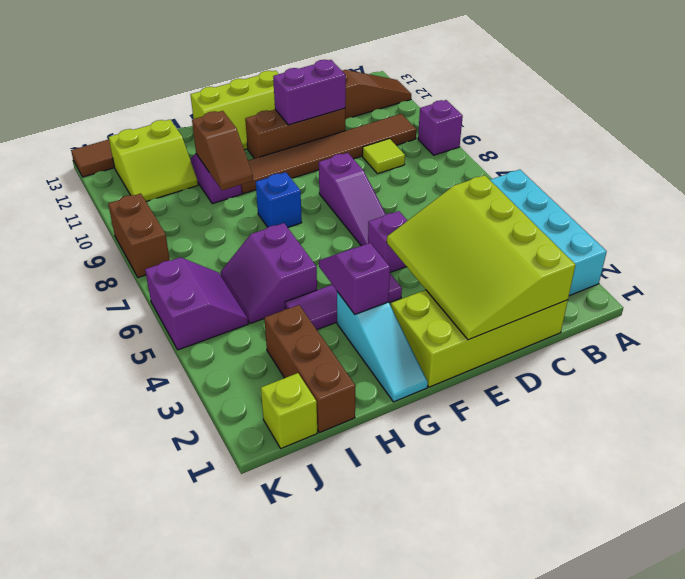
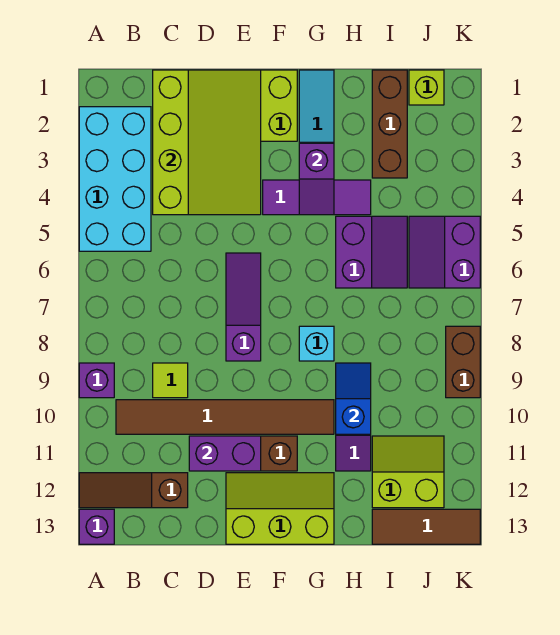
purple 1x1 brick [368,211,407,272] -> purple 1x1 brick moved to [79,509,114,544]
blue 1x1 brick [256,172,302,227] -> cyan 1x1 brick [299,326,334,361]
brown 1x2 slope [192,111,253,191] -> blue 1x2 slope [336,363,371,434]

